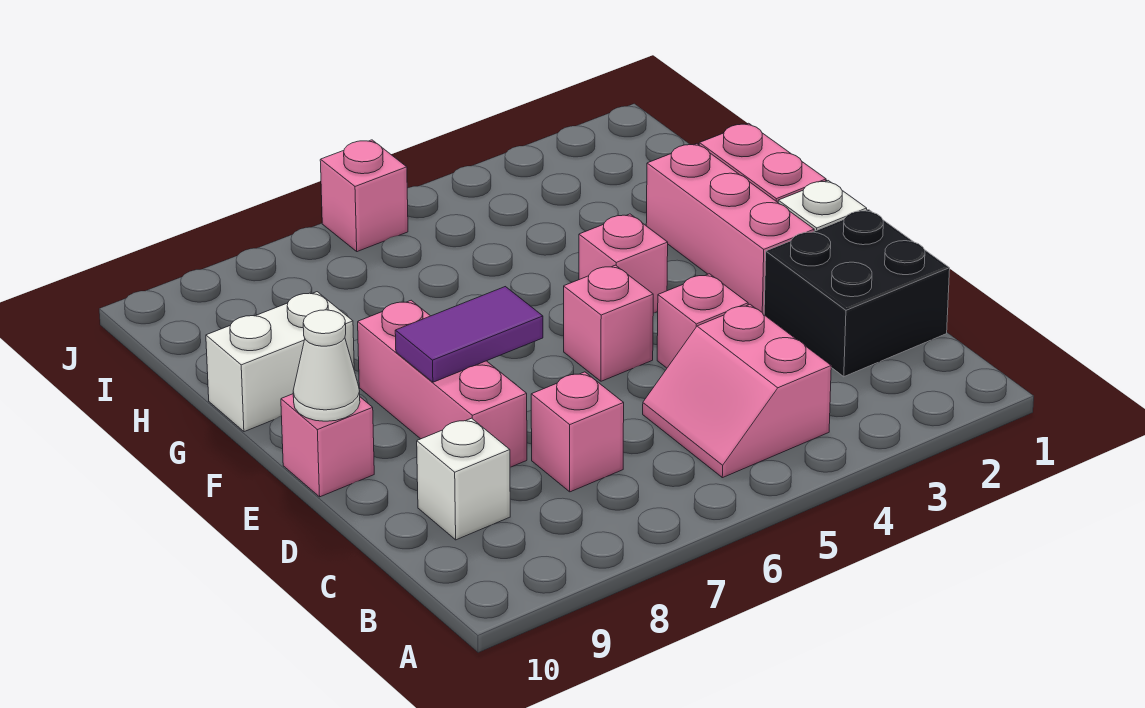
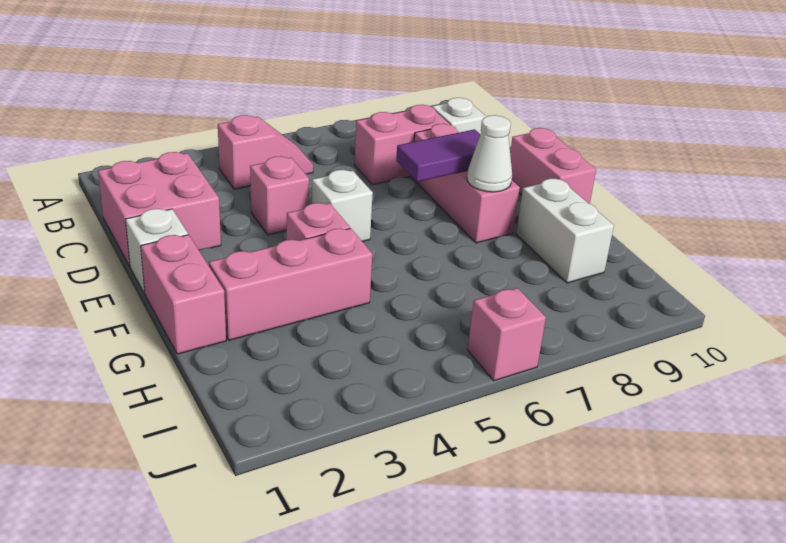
pink 2x2 slope [643,305,831,478] -> pink 1x2 slope [218,115,313,189]
black 2x2 brick [764,210,950,377] -> pink 2x2 brick [98,152,221,266]
pink 1x1 brick [531,372,624,492] -> pink 1x2 brick [354,105,450,185]
pink 1x3 brick [646,144,814,314] -> pink 1x3 brick turned to [209,228,372,340]
pink 1x1 brick [564,265,653,381] -> white 1x1 brick [312,170,373,241]
pink 1x1 brick [281,394,374,497] -> pink 1x2 brick [510,128,596,204]
white 1x1 cone [293,310,360,421] -> white 1x1 cone moved to [467,115,512,192]
white 1x2 brick [206,292,354,432] -> white 1x2 brick turned to [516,178,614,283]

